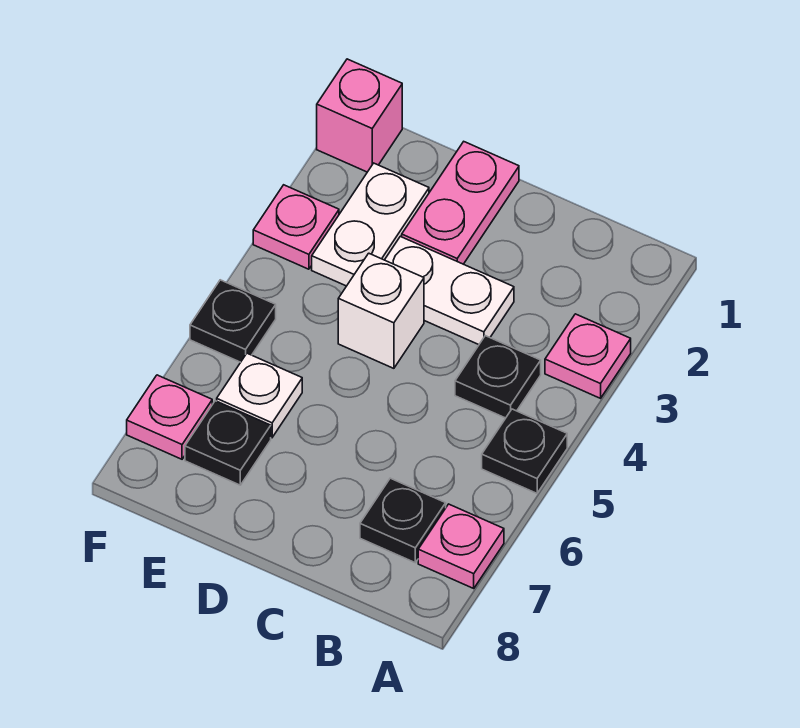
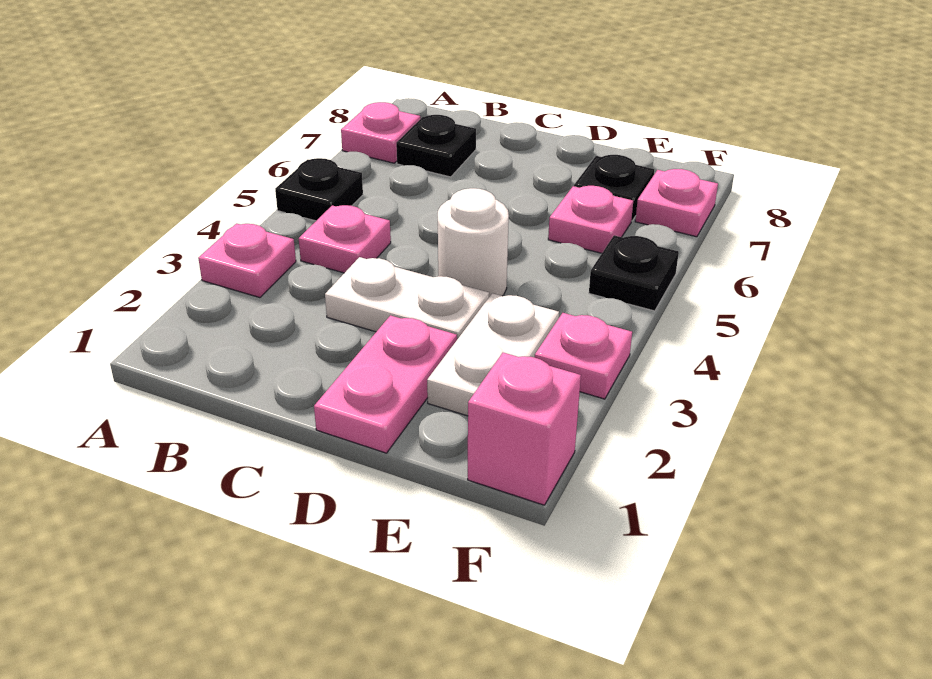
black 1x1 plate [455,336,541,418] -> pink 1x1 plate [299,205,391,273]
white 1x1 brick [338,253,424,368] -> white 1x1 round brick [438,188,509,297]
white 1x1 plate [217,353,302,438] -> pink 1x1 plate [548,186,633,253]

